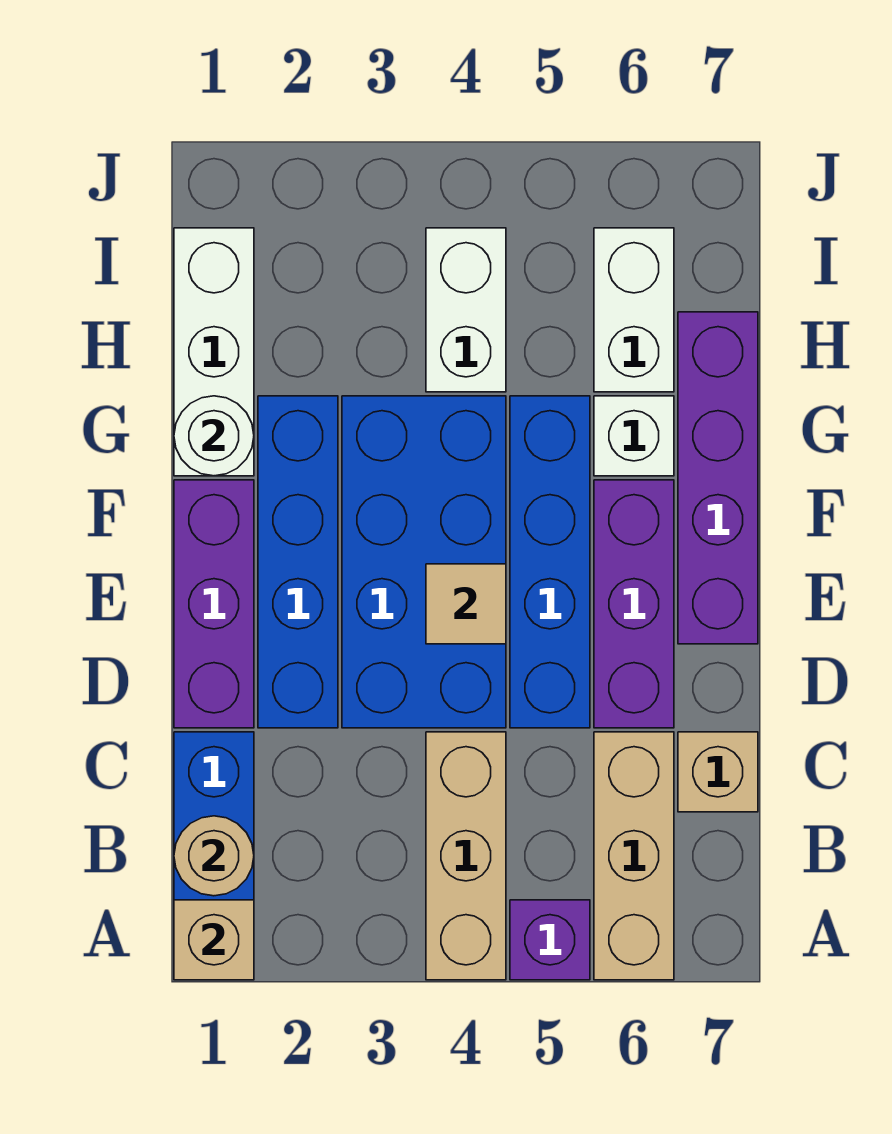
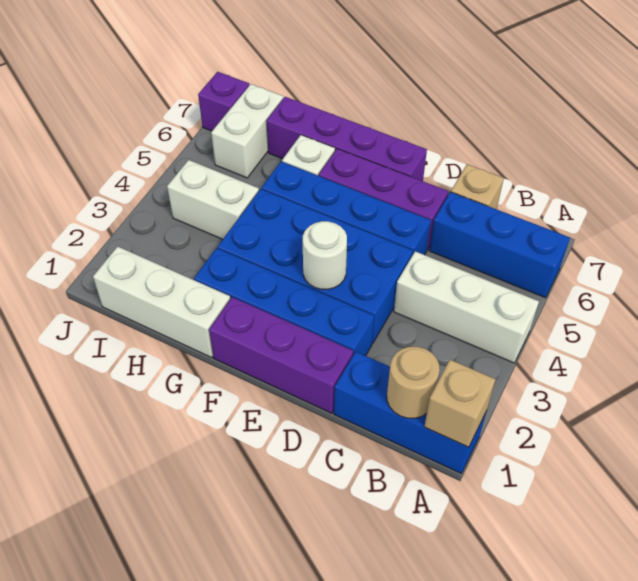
tan 1x3 brick [426,732,506,980] -> white 1x3 brick [394,251,539,363]
purple 1x1 brick [510,900,590,980] -> purple 1x1 brick moved to [198,72,249,131]
tan 1x3 brick [594,732,674,980] -> blue 1x3 brick [429,192,570,298]
tan 1x1 tile [426,564,506,644] -> none
white 1x1 round brick [174,396,254,476] -> white 1x1 round brick moved to [303,221,347,289]
white 1x2 brick [594,228,674,392] -> white 1x2 brick turned to [211,84,283,178]

